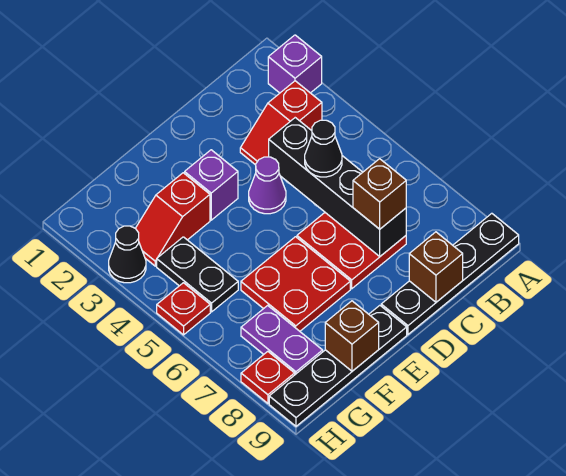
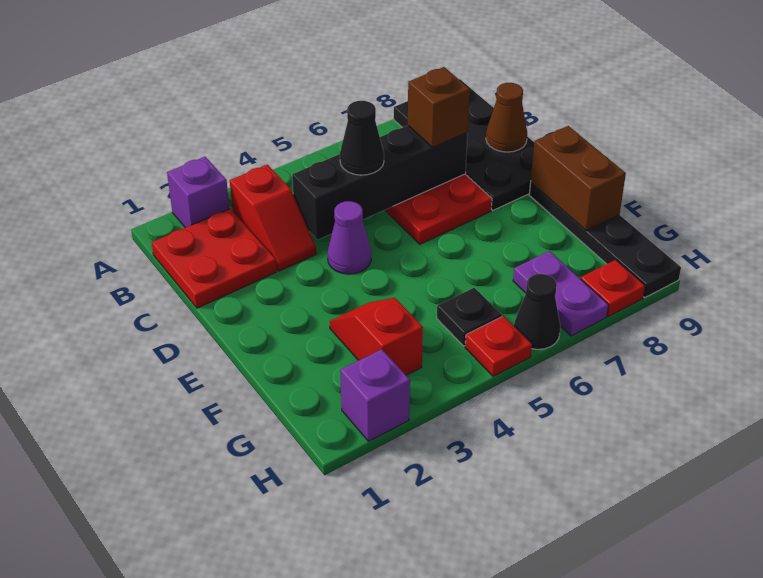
black 1x4 plate [381,213,519,334] -> black 2x4 plate [394,80,534,210]
brown 1x1 brick [409,232,463,302] -> brown 1x1 cone [486,83,527,152]
purple 1x1 brick [185,150,238,220] -> purple 1x1 brick moved to [340,349,410,441]
red 2x2 plate [241,237,350,331] -> red 2x2 plate moved to [152,209,277,308]
red 1x2 slope [135,173,210,266] -> red 1x2 slope turned to [330,298,423,375]
brown 1x1 brick [325,301,379,371] -> brown 1x2 brick [531,126,626,231]
black 1x2 plate [157,237,238,312] -> black 1x1 plate [437,288,502,346]
purple 1x2 plate [241,305,323,374] -> purple 1x2 plate turned to [513,251,608,336]
black 1x1 cone [109,226,146,283] -> black 1x1 cone moved to [514,274,560,349]

